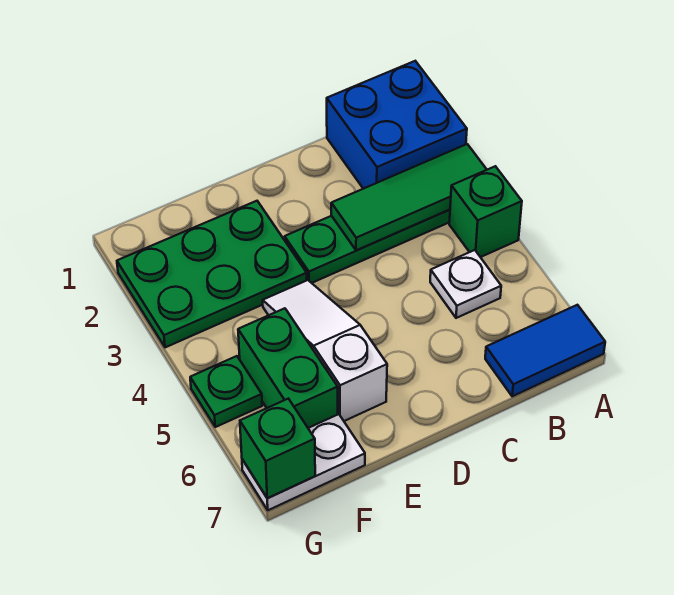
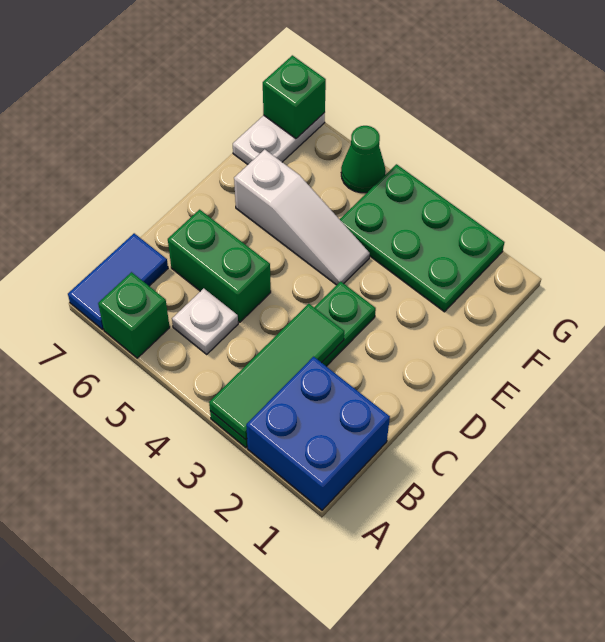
green 1x1 brick [449,166,522,257] -> green 1x1 brick moved to [98,272,170,358]
green 2x3 plate [117,201,307,347] -> green 2x3 plate turned to [340,164,504,312]
green 1x2 brick [238,308,338,428] -> green 1x2 brick moved to [168,210,271,322]
green 1x1 plate [190,356,262,427] -> green 1x1 cone [341,126,385,193]

